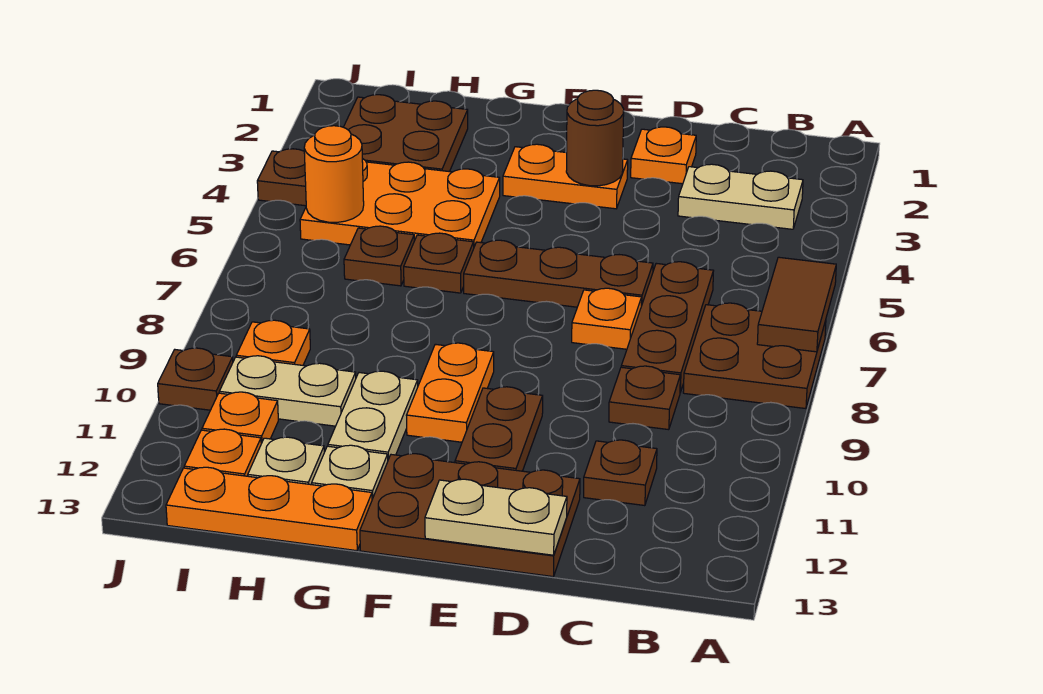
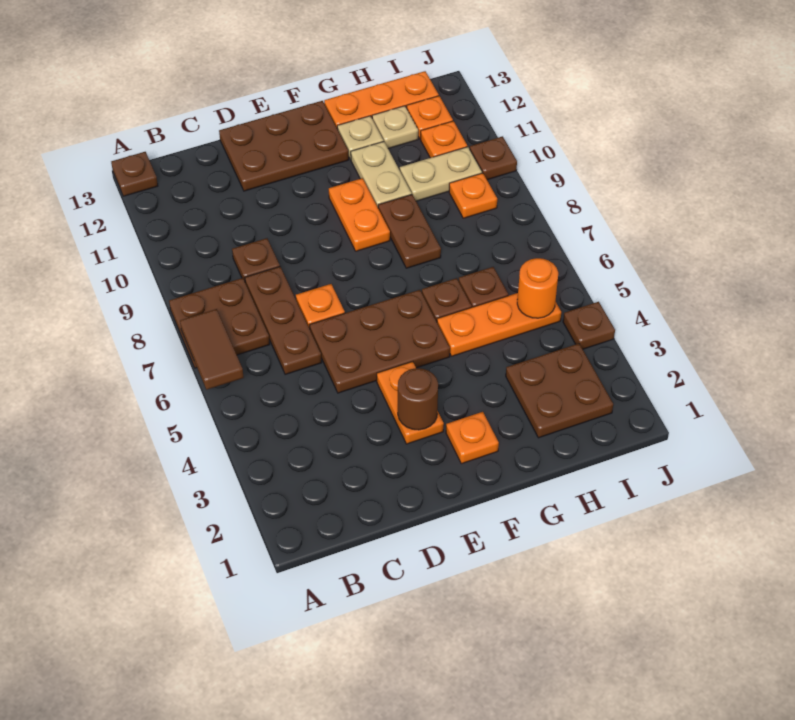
tan 1x2 plate [678,164,803,229] -> none
brown 1x1 plate [584,440,657,506] -> brown 1x1 plate moved to [111,152,158,196]
orange 1x1 plate [631,127,696,184] -> orange 1x1 plate moved to [446,412,499,464]
brown 1x3 plate [464,240,653,307] -> brown 2x3 plate [310,290,450,393]
tan 1x2 plate [425,479,567,555] -> none
orange 1x2 plate [503,144,628,209] -> orange 1x2 plate turned to [377,362,444,444]
brown 1x2 plate [455,387,543,471] -> brown 1x2 plate moved to [378,195,441,268]
orange 2x3 plate [300,158,500,246] -> orange 1x3 plate [437,293,561,356]

